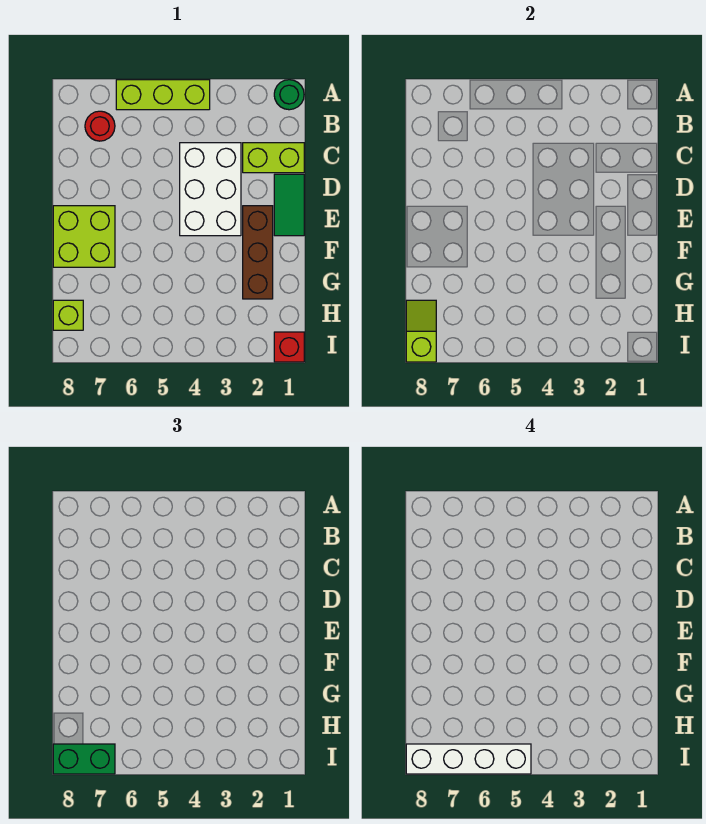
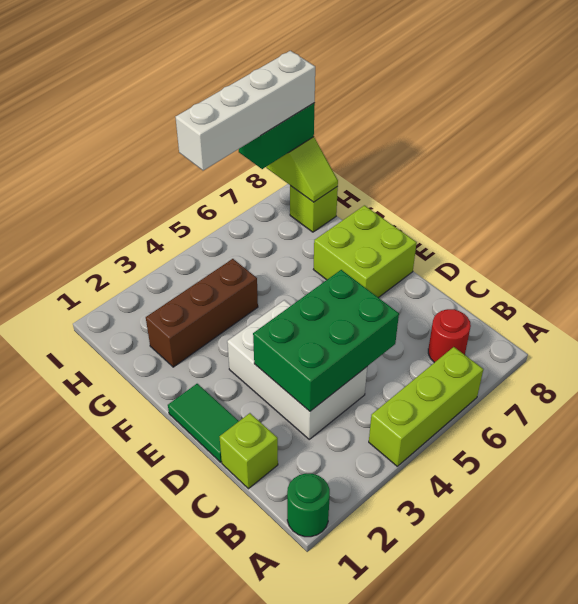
lime 1x2 brick [243,143,304,173] -> lime 1x1 brick [220,413,278,489]
none -> green 2x3 brick [253,270,399,411]
brown 1x3 brick [243,206,273,299] -> brown 1x3 brick turned to [146,259,258,367]
red 1x1 brick [274,332,304,362] -> none

